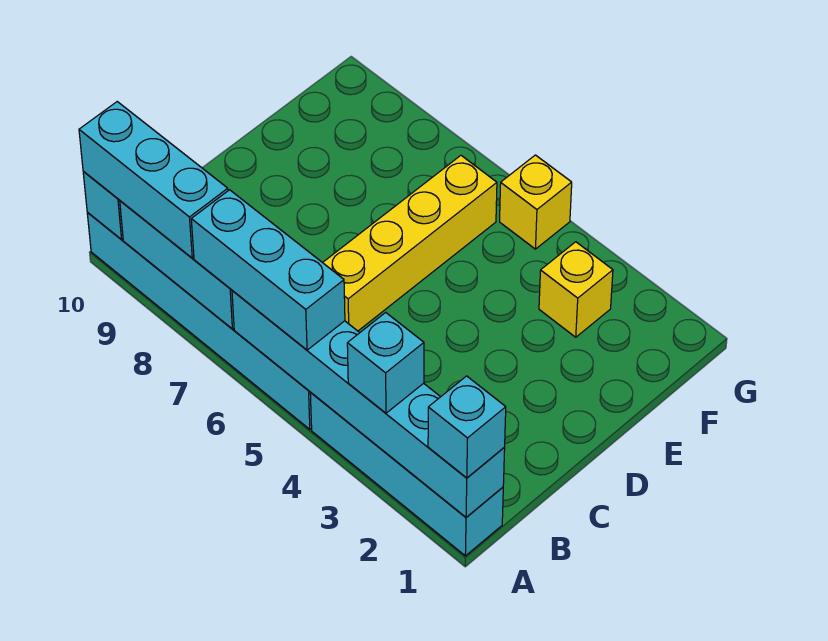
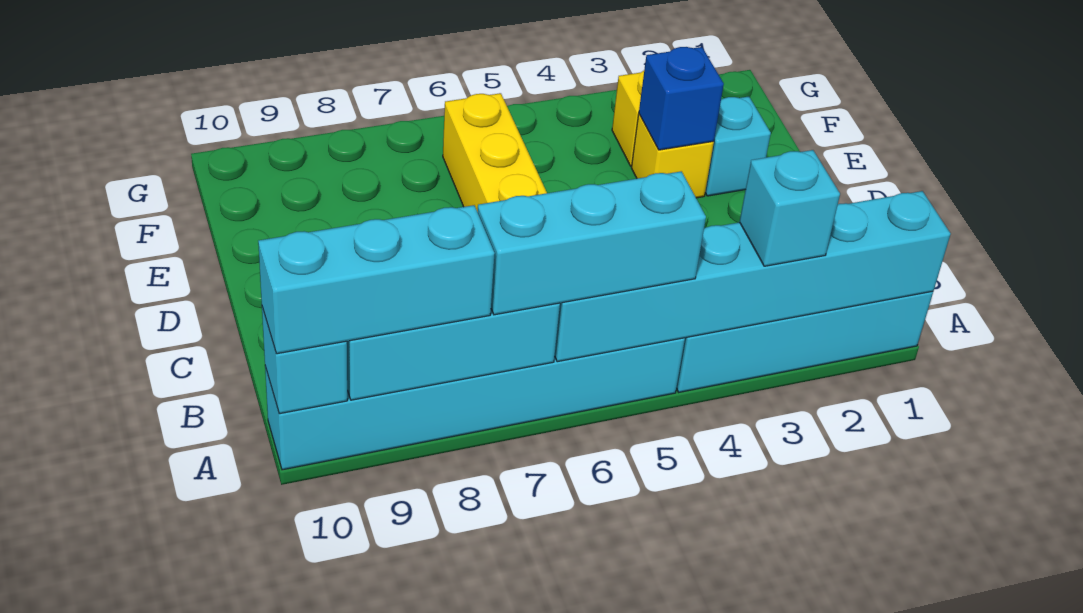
cyan 1x1 brick [428,376,506,478] -> cyan 1x1 brick moved to [705,97,771,196]
none -> blue 1x1 brick [639,47,724,150]
yellow 1x1 brick [500,155,572,249] -> yellow 1x1 brick moved to [631,115,714,198]

